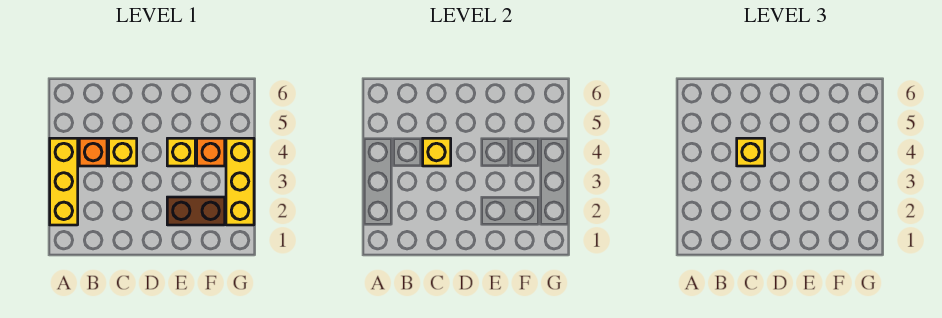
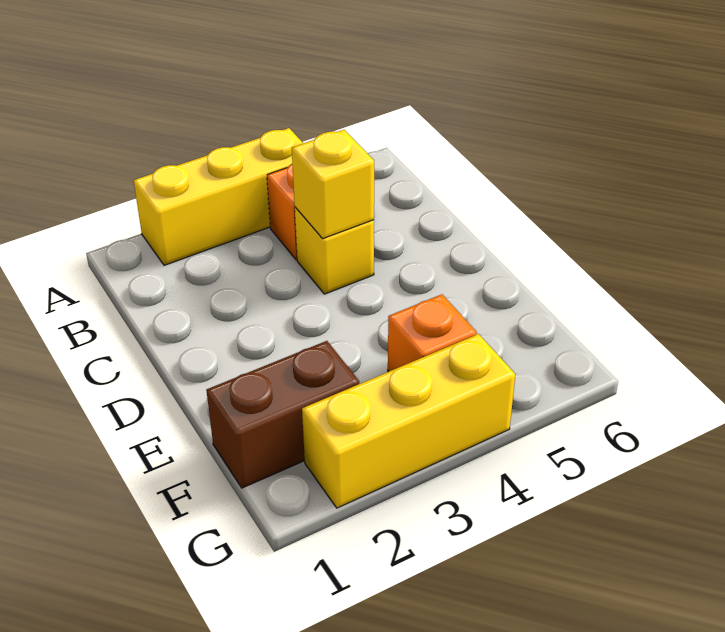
yellow 1x1 brick [737,138,765,166] -> none
brown 1x2 brick [167,197,225,225] -> brown 1x2 brick turned to [206,341,359,488]
yellow 1x1 brick [167,138,195,166] -> none

